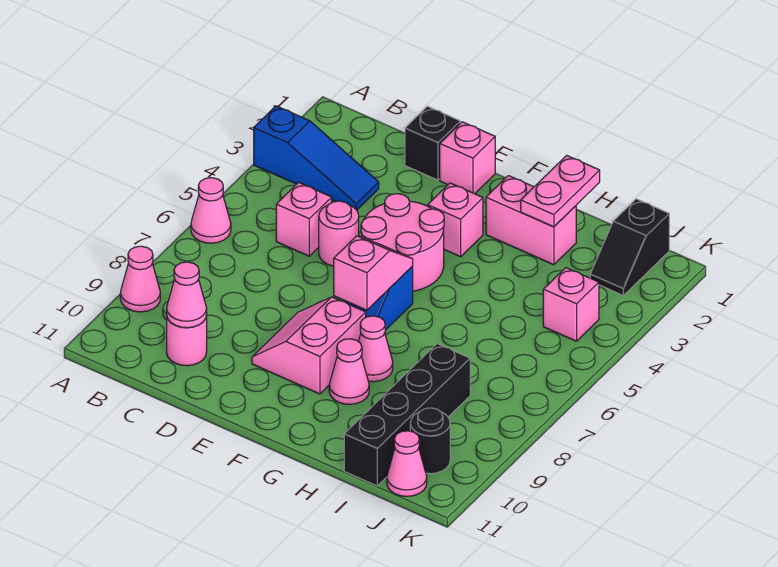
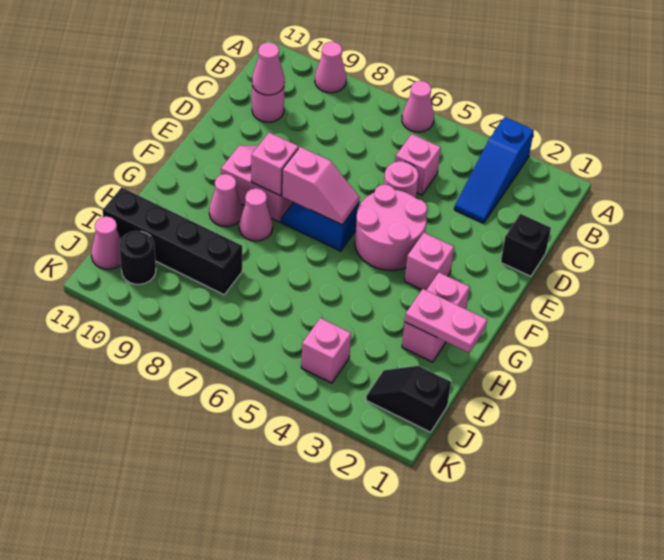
pink 1x1 brick [440,122,495,194] -> pink 1x1 brick moved to [251,133,298,196]

